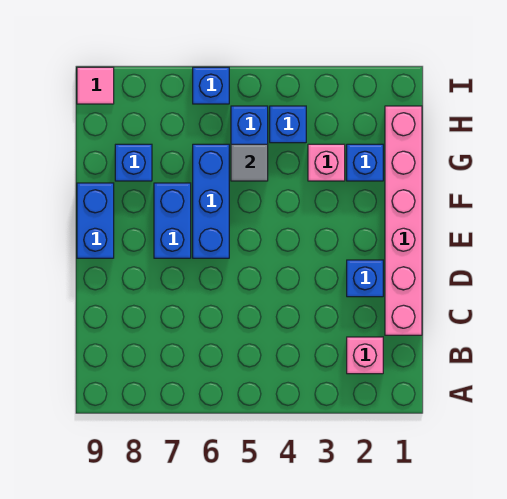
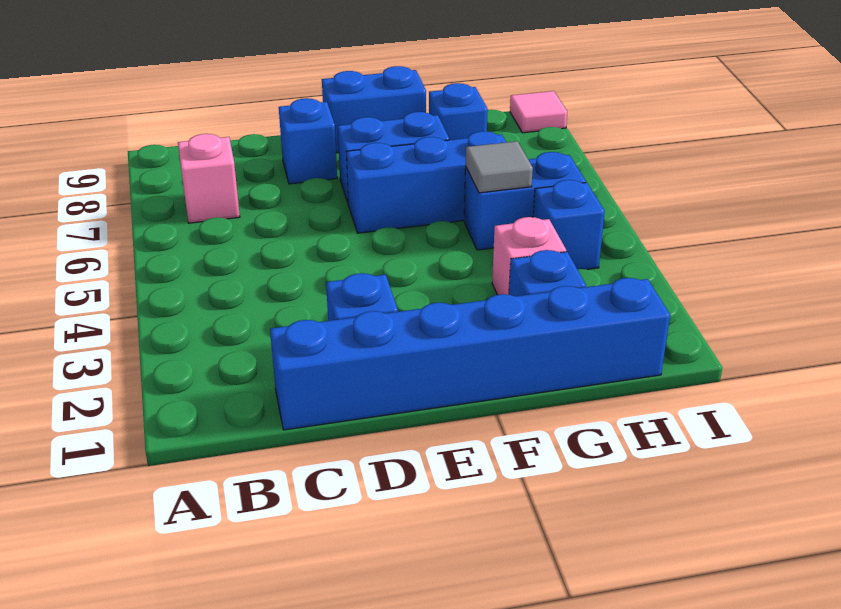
pink 1x1 brick [347,337,383,374] -> pink 1x1 brick moved to [178,134,240,223]
pink 1x6 brick [385,106,422,335] -> blue 1x6 brick [270,278,670,430]
blue 1x1 brick [193,67,229,104] -> blue 1x1 brick moved to [279,98,337,184]

